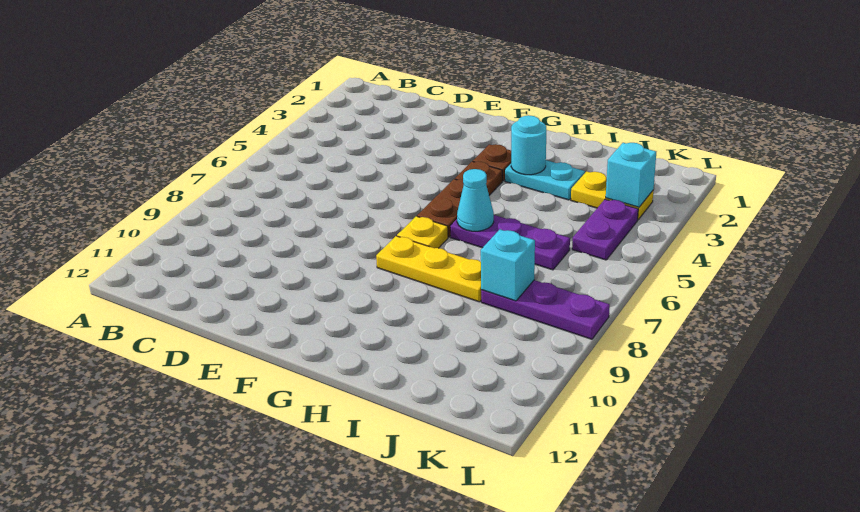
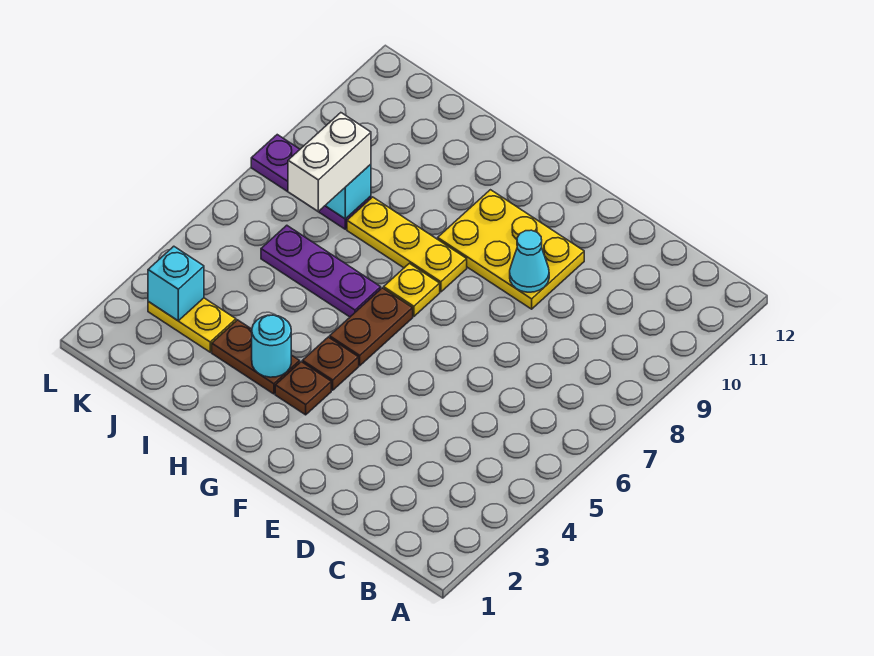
none -> yellow 2x3 plate [438,190,584,309]
cyan 1x2 plate [505,160,585,200] -> brown 1x2 plate [212,320,300,394]
cyan 1x1 cone [457,169,494,231] -> cyan 1x1 cone moved to [510,230,549,292]
none -> white 1x2 brick [288,113,371,212]
purple 1x2 plate [572,199,638,260] -> none

